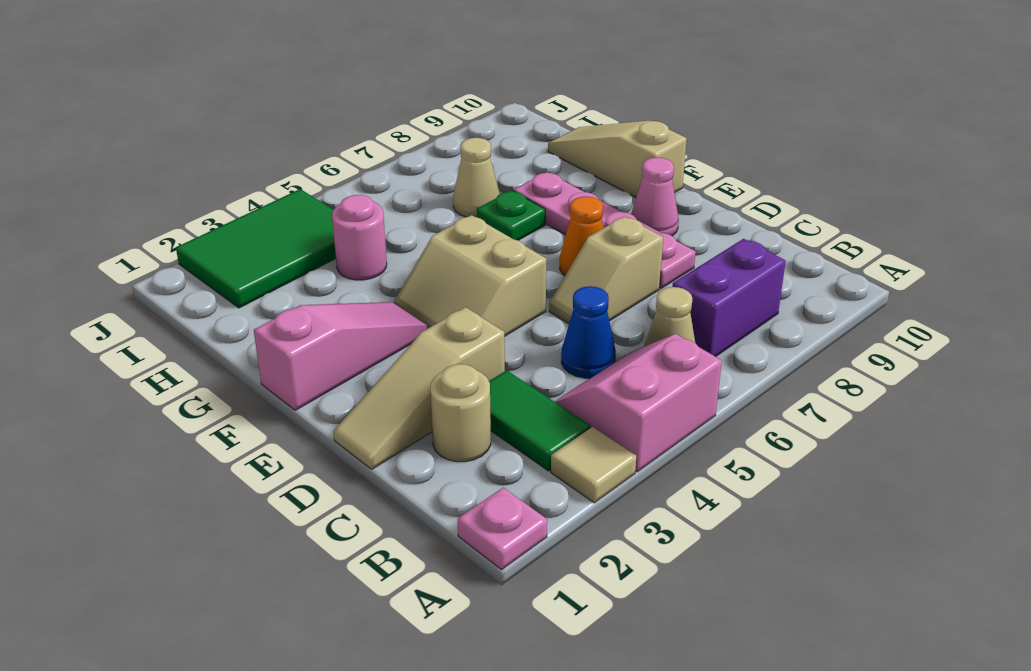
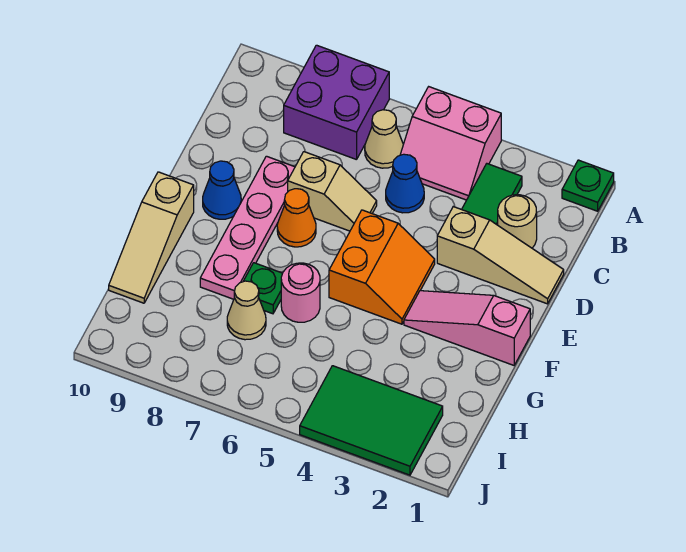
pink 1x1 plate [458,487,547,570] -> green 1x1 plate [562,160,614,211]
tan 1x1 tile [551,427,636,503] -> none
purple 1x2 brick [672,239,786,357] -> purple 2x2 brick [284,45,389,160]
tan 2x2 slope [394,215,547,336] -> orange 2x2 slope [329,210,435,324]
pink 1x1 cone [631,157,679,236] -> blue 1x1 cone [203,161,241,219]
pink 1x1 round brick [332,195,387,280] -> pink 1x1 round brick moved to [281,263,320,322]

